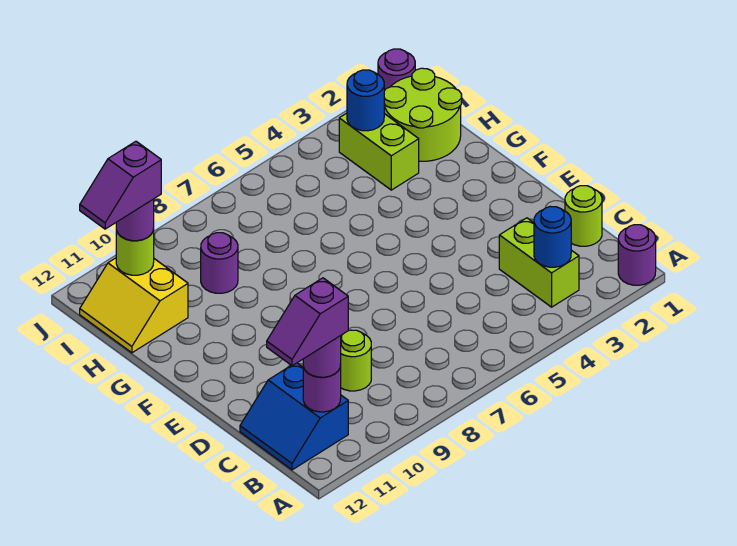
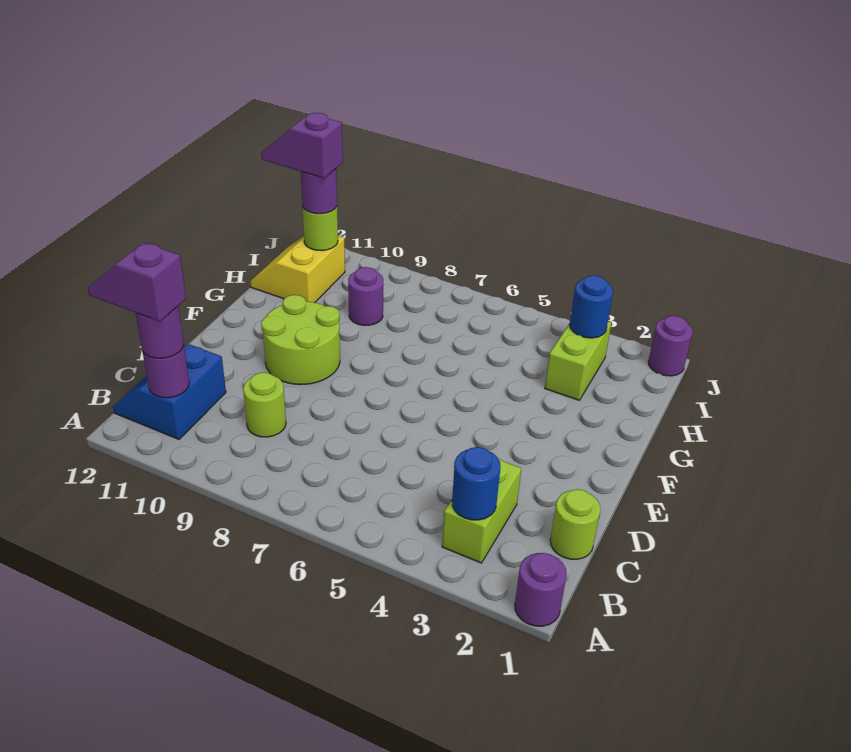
lime 2x2 round brick [384,68,462,161] -> lime 2x2 round brick moved to [261,295,340,385]

